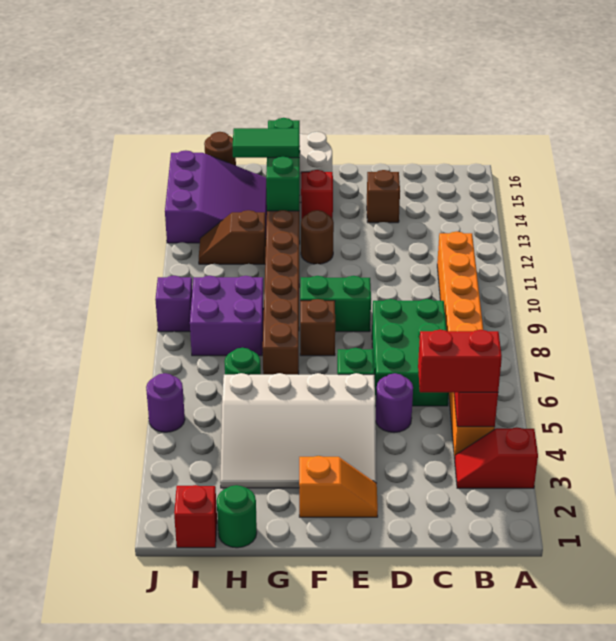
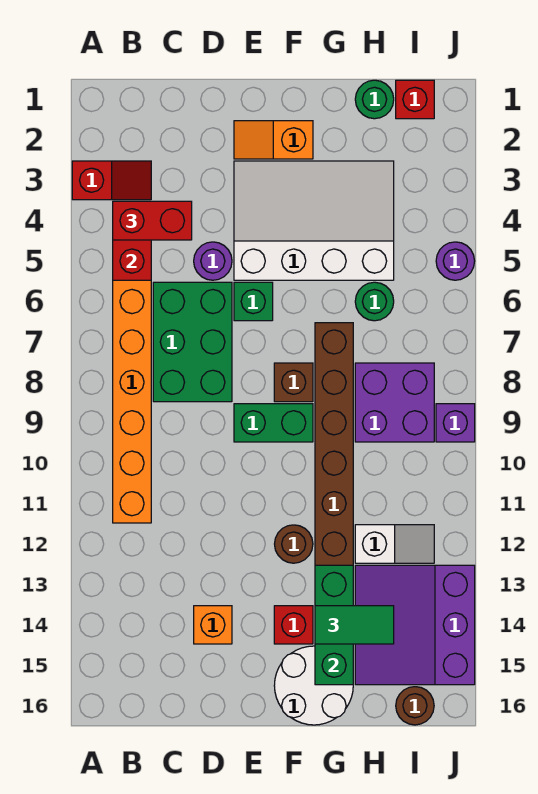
brown 1x1 brick [367,170,400,223] -> orange 1x1 brick [194,606,232,644]
brown 1x2 slope [199,210,266,264] -> white 1x2 slope [355,525,434,563]

